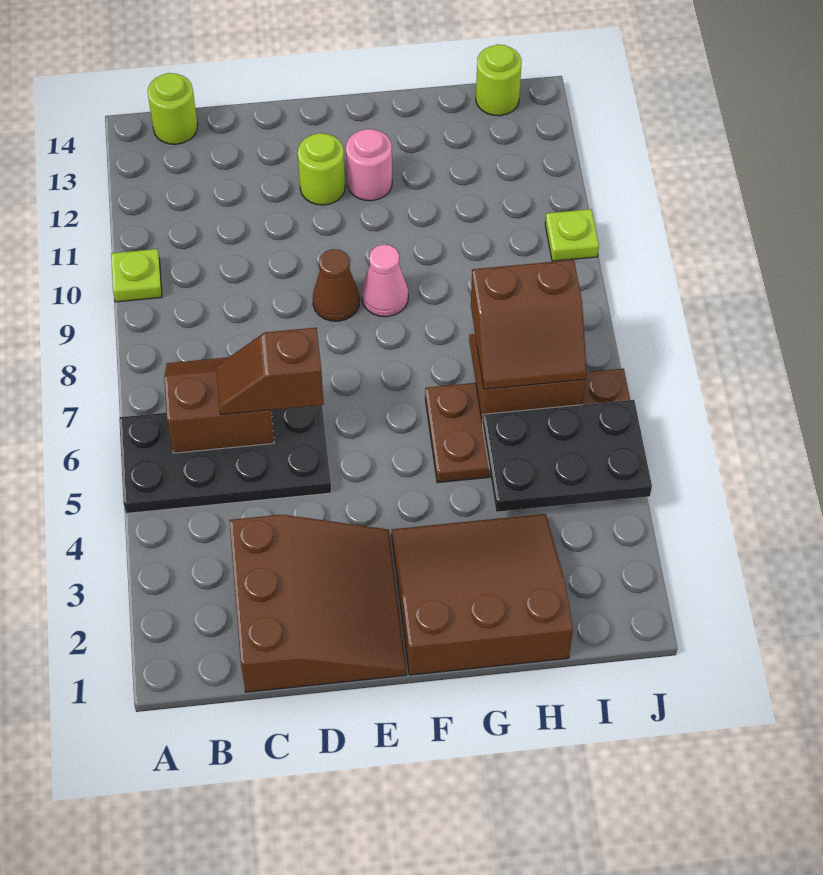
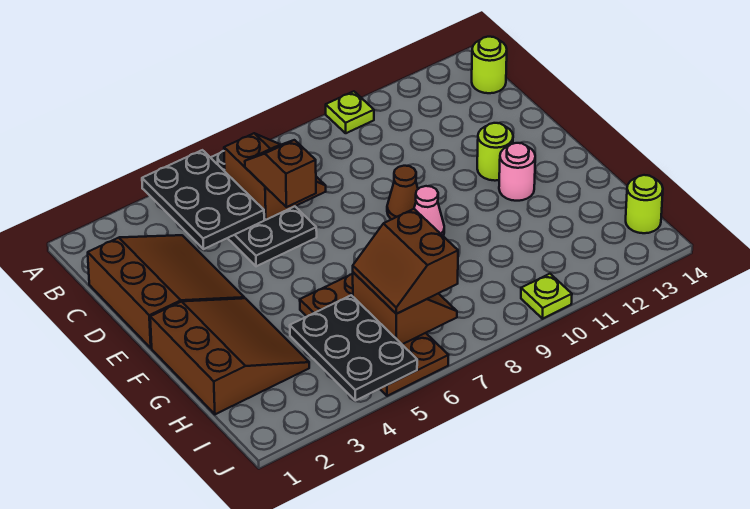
none -> black 2x3 plate [142,150,264,249]
brown 3x3 slope [229,515,407,692] -> brown 3x3 slope turned to [88,235,244,348]

